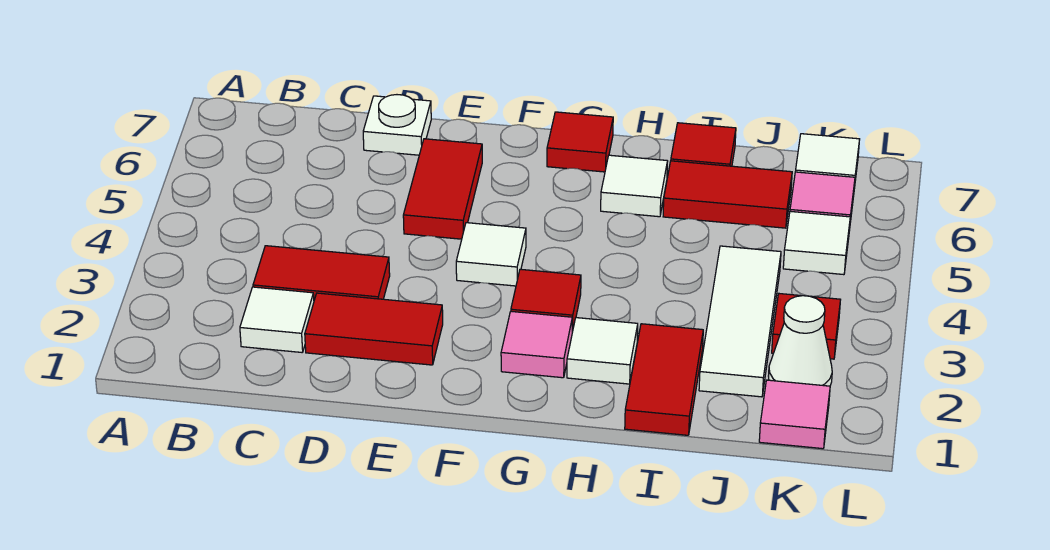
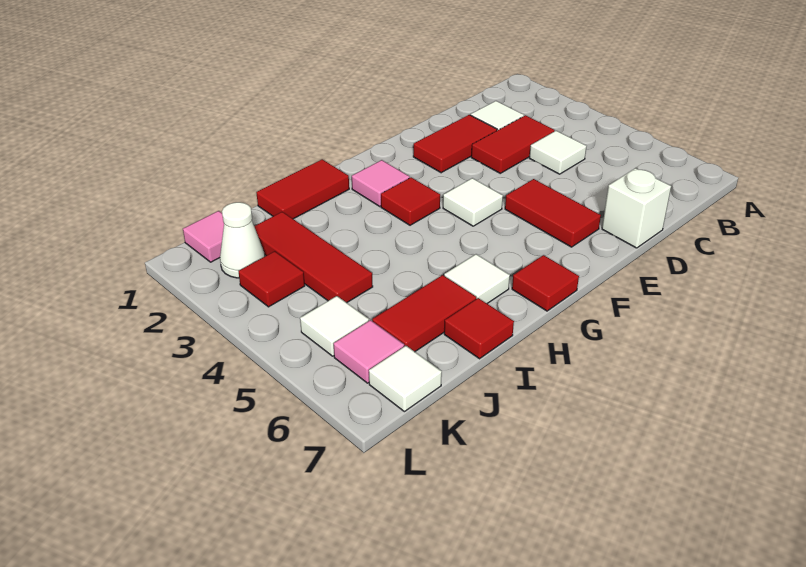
white 1x1 plate [363,95,431,155] -> white 1x1 brick [602,168,671,248]
white 1x1 tile [567,318,638,384] -> white 1x1 tile moved to [530,131,586,174]
red 1x2 tile [625,324,703,435] -> red 1x2 tile turned to [256,159,349,219]
white 1x3 tile [699,246,781,397] -> red 1x3 tile [254,212,373,303]

